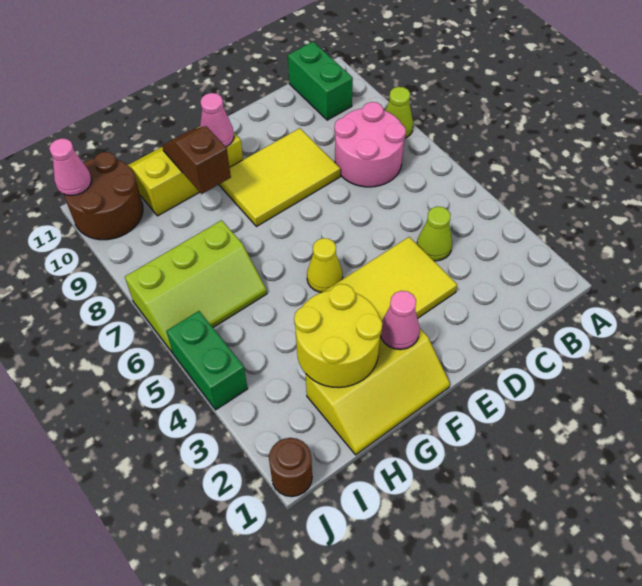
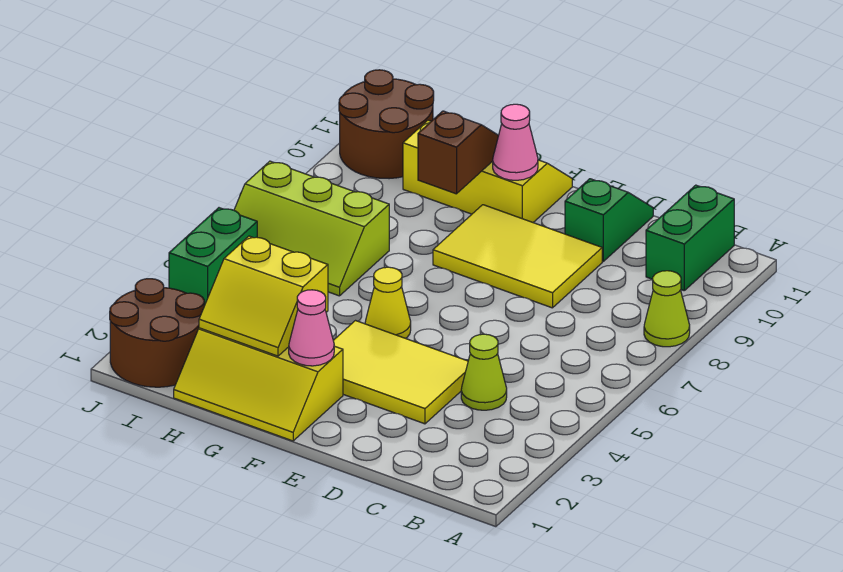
pink 2x2 round brick [334,102,406,187] -> none
none -> green 1x2 slope [565,179,653,261]
yellow 2x2 round brick [294,284,382,388] -> yellow 2x2 slope [199,236,328,356]
brown 1x1 round brick [269,438,312,497] -> brown 2x2 round brick [110,279,204,387]
pink 1x1 cone [49,138,91,196] -> none

